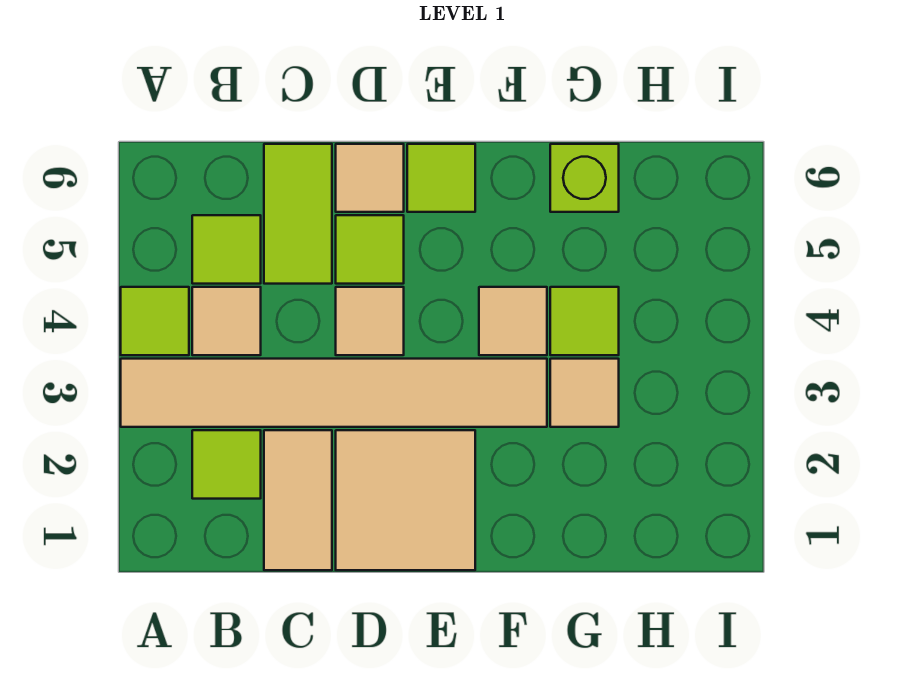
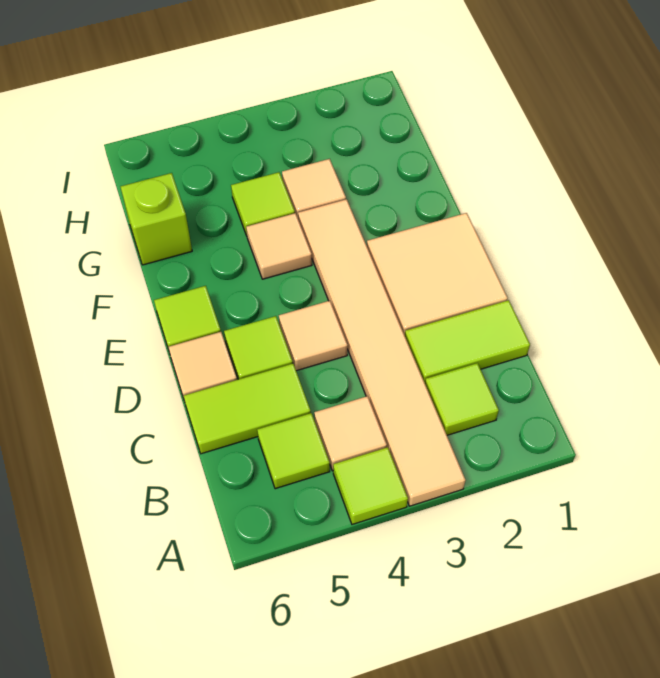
tan 1x2 tile [264,430,332,570] -> lime 1x2 tile [405,300,530,383]

